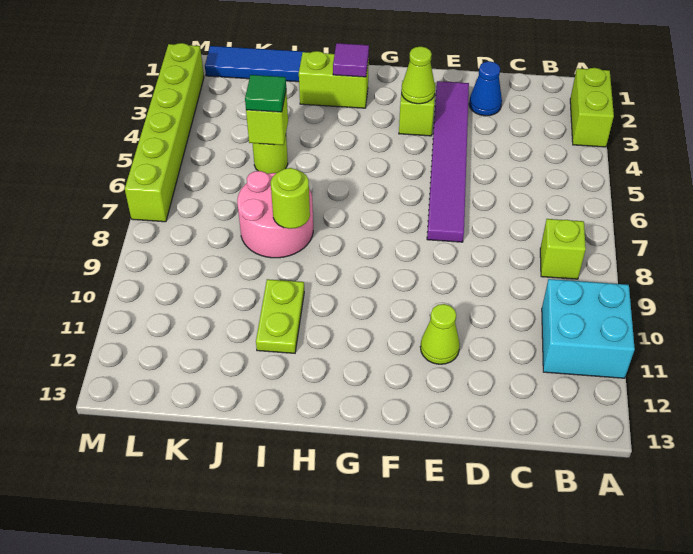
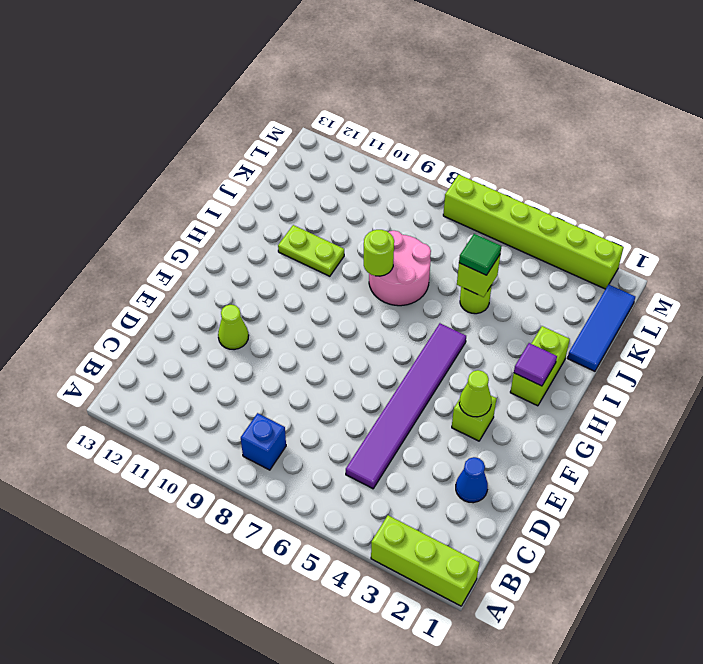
lime 1x2 brick [570,68,614,147] -> lime 1x3 brick [371,515,479,606]
cyan 2x2 brick [542,279,635,378] -> none
lime 1x1 brick [540,219,586,279] -> blue 1x1 brick [241,413,286,470]
purple 1x6 tile [427,81,469,242] -> purple 1x6 tile turned to [346,323,466,489]

